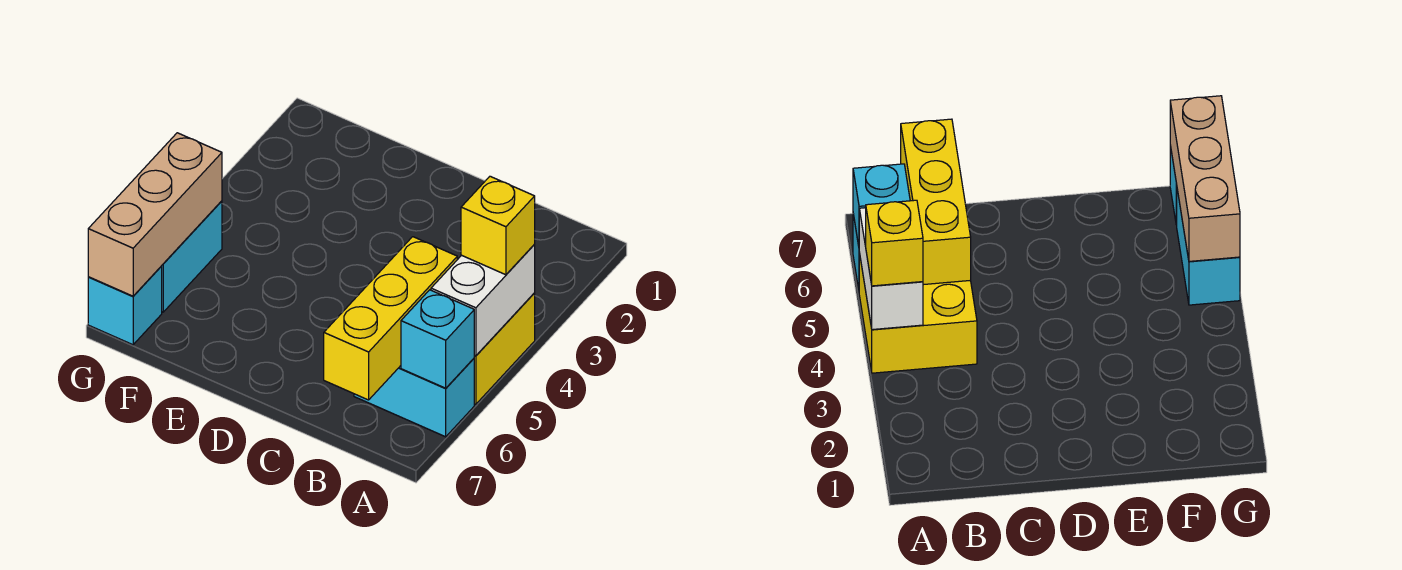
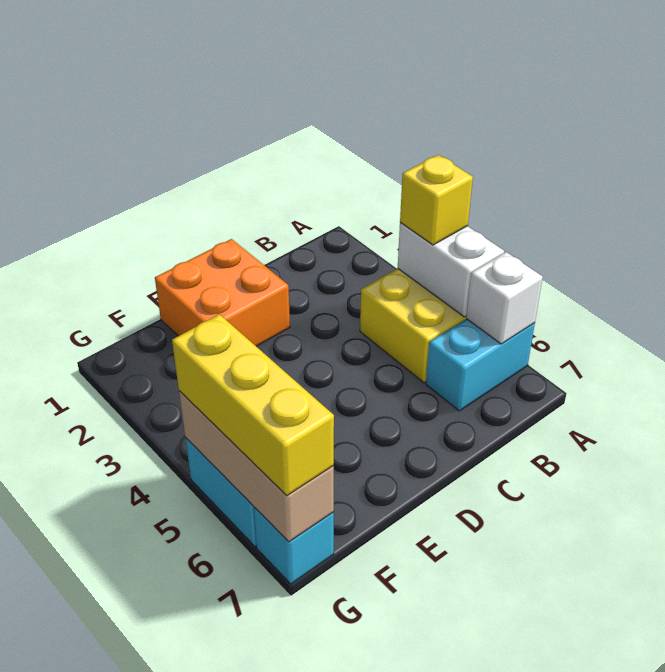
cyan 1x1 brick [401,290,474,388] -> white 1x1 brick [466,252,543,344]
yellow 1x3 brick [324,237,457,400] -> yellow 1x3 brick moved to [172,314,334,496]
none -> orange 2x2 brick [155,239,290,346]

